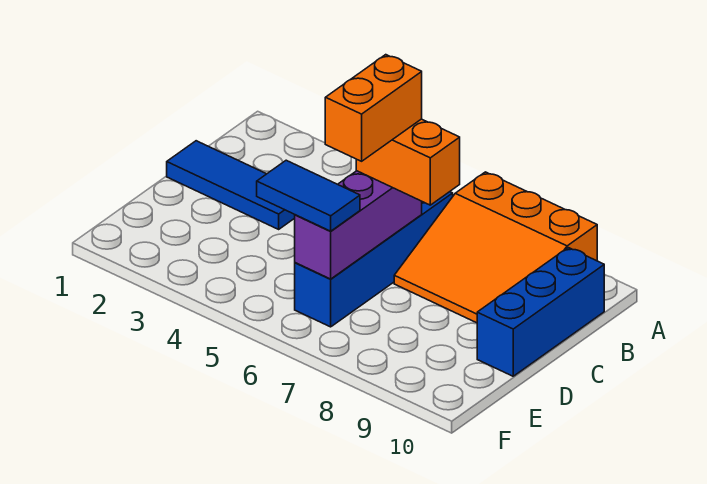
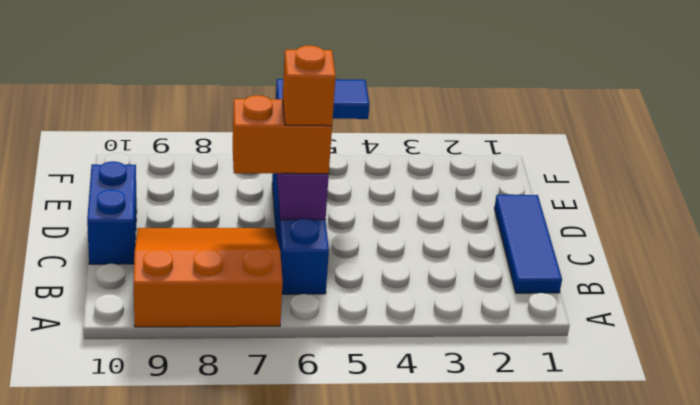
blue 1x3 brick [477,248,604,376] -> blue 1x2 brick [87,161,137,264]
blue 1x3 tile [167,141,295,229] -> blue 1x3 tile turned to [494,195,562,293]
orange 1x2 brick [325,55,422,161] -> orange 1x1 brick [283,45,336,126]

